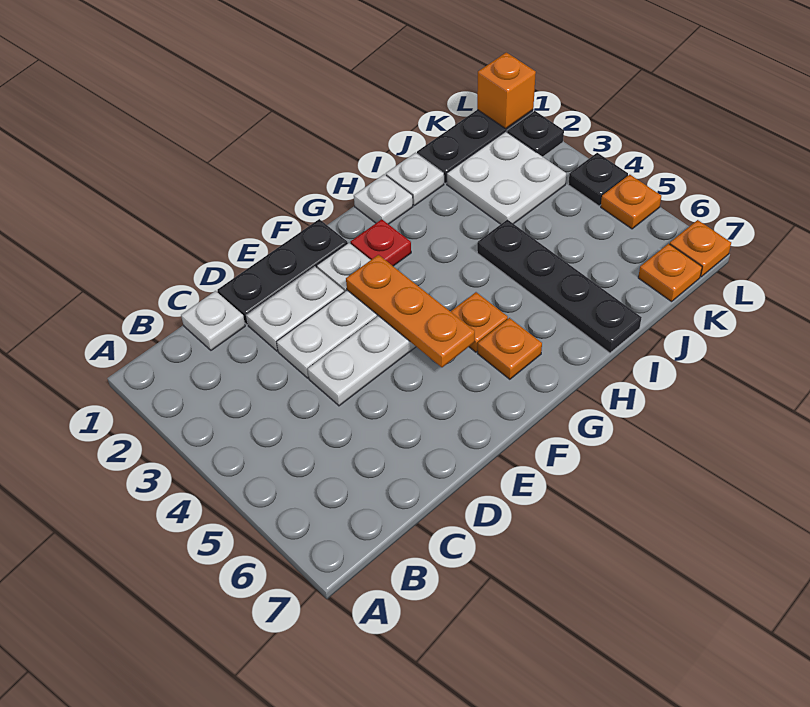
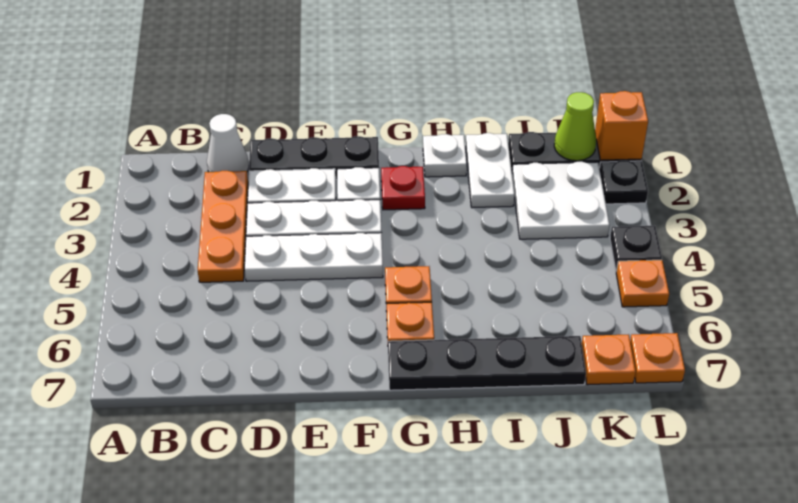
white 1x1 plate [181,291,245,350] -> white 1x1 cone [207,114,249,172]
orange 1x3 plate [346,255,475,367] -> orange 1x3 plate moved to [198,171,248,282]
white 1x1 plate [386,153,444,206] -> white 1x2 plate [466,133,514,208]
black 1x4 plate [477,219,642,353] -> black 1x4 plate turned to [388,336,586,390]
none -> lime 1x1 cone [554,92,596,161]

